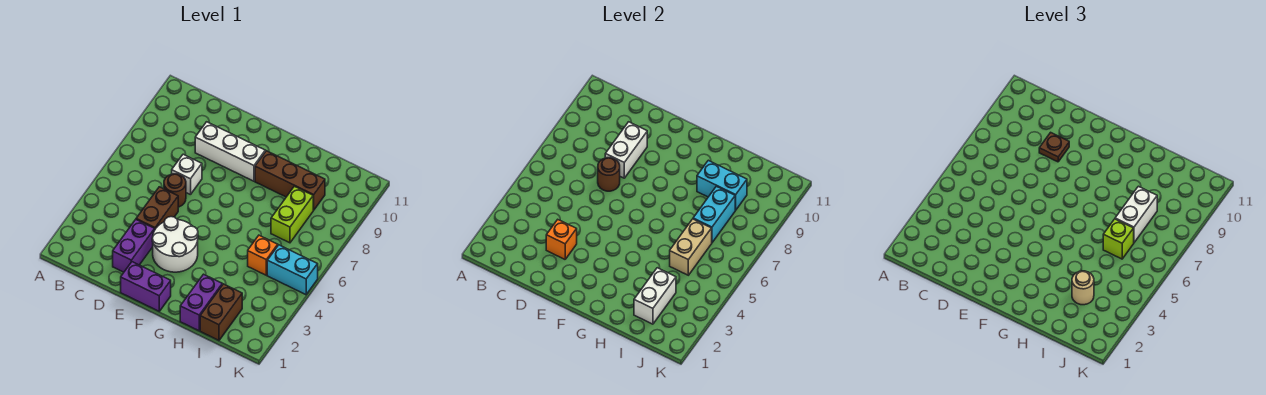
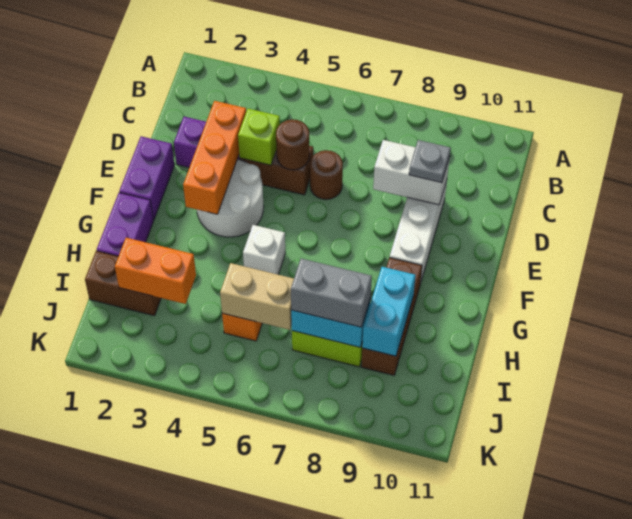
orange 1x1 brick [546,220,577,259] -> orange 1x3 brick [183,101,246,214]
white 1x1 brick [172,154,202,195] -> white 1x1 brick moved to [243,225,285,274]
brown 1x1 round brick [598,158,620,191] -> brown 1x1 round brick moved to [276,119,310,170]
brown 1x1 plate [1039,132,1069,162] -> grey 1x1 plate [409,140,451,183]
purple 1x2 brick [180,274,222,331] -> purple 1x2 brick turned to [97,193,153,256]
white 1x2 brick [634,268,676,324] -> orange 1x2 brick [115,238,196,304]
tan 1x1 round brick [1072,271,1094,305] -> none
lime 1x1 brick [1103,219,1134,259] -> lime 1x1 brick moved to [238,109,280,165]
white 1x2 brick [1115,186,1157,242] -> grey 1x2 brick [291,259,372,327]
cyan 1x2 brick [267,245,318,295] -> none

